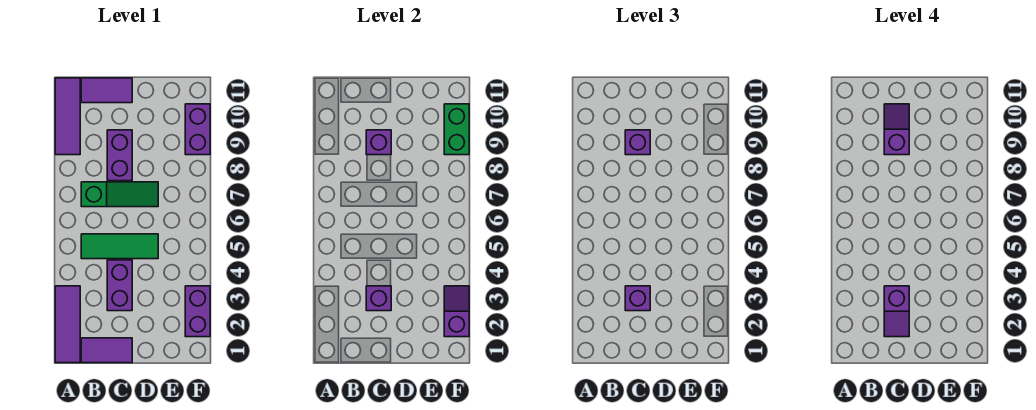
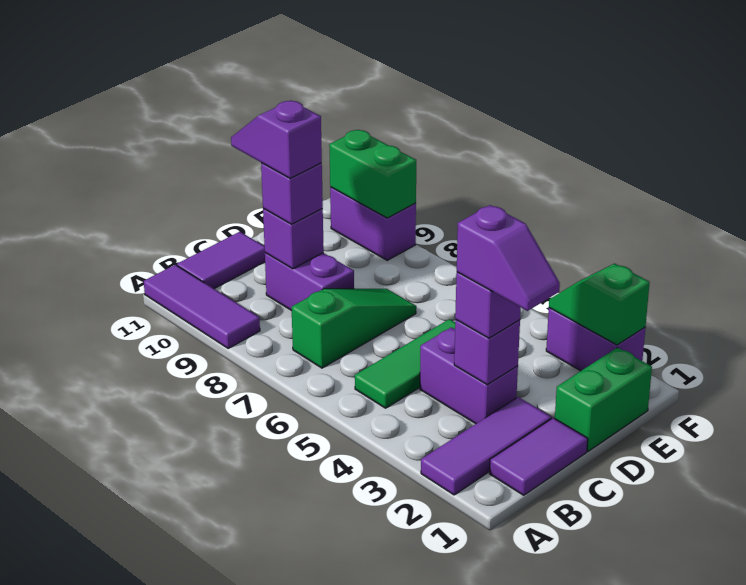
purple 1x3 tile [55,286,80,363] -> purple 1x3 tile turned to [421,397,552,495]
none -> green 1x2 brick [555,348,652,451]
purple 1x2 slope [444,286,469,337] -> green 1x2 slope [549,264,650,345]

